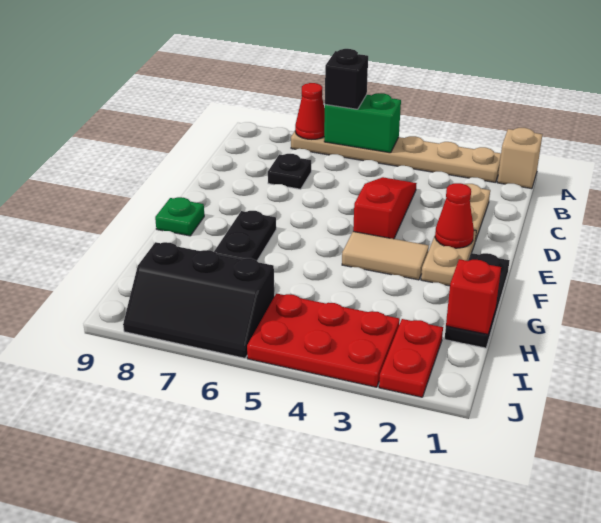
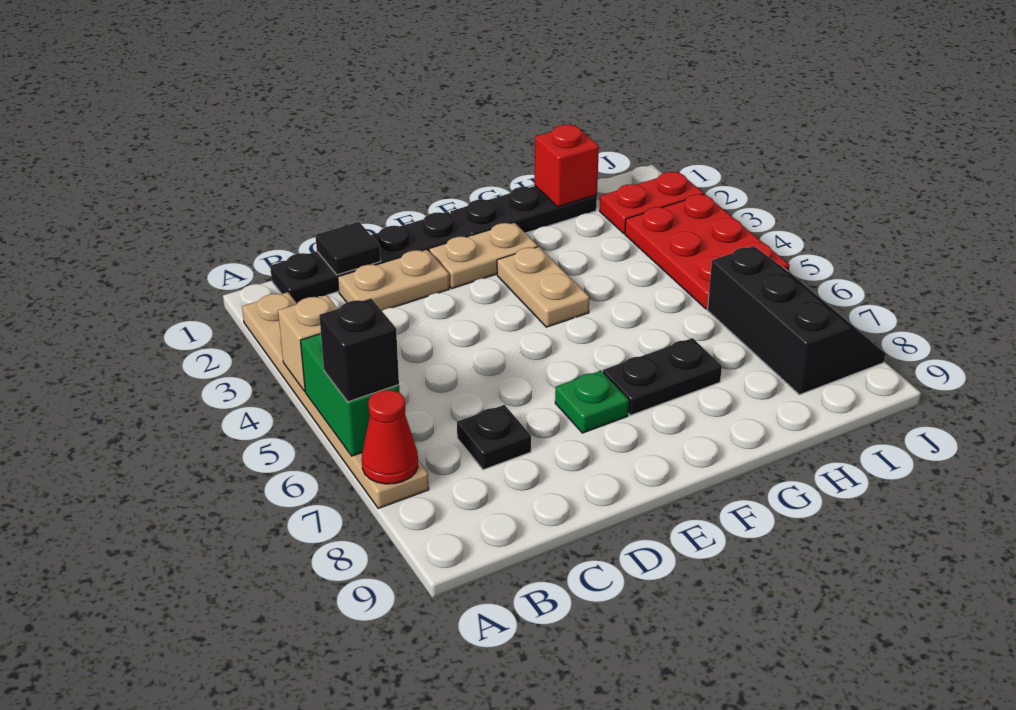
tan 1x1 brick [497,128,542,189] -> tan 1x1 brick moved to [278,295,338,391]
none -> black 1x4 plate [270,212,470,303]
none -> black 1x1 tile [315,222,381,275]
red 1x3 slope [353,177,417,239] -> none
red 1x1 cone [435,183,474,248] -> none
tan 1x2 tile [342,231,429,280] -> tan 1x2 plate [497,247,589,327]
green 1x1 plate [155,197,204,236] -> green 1x1 plate moved to [555,371,629,433]

